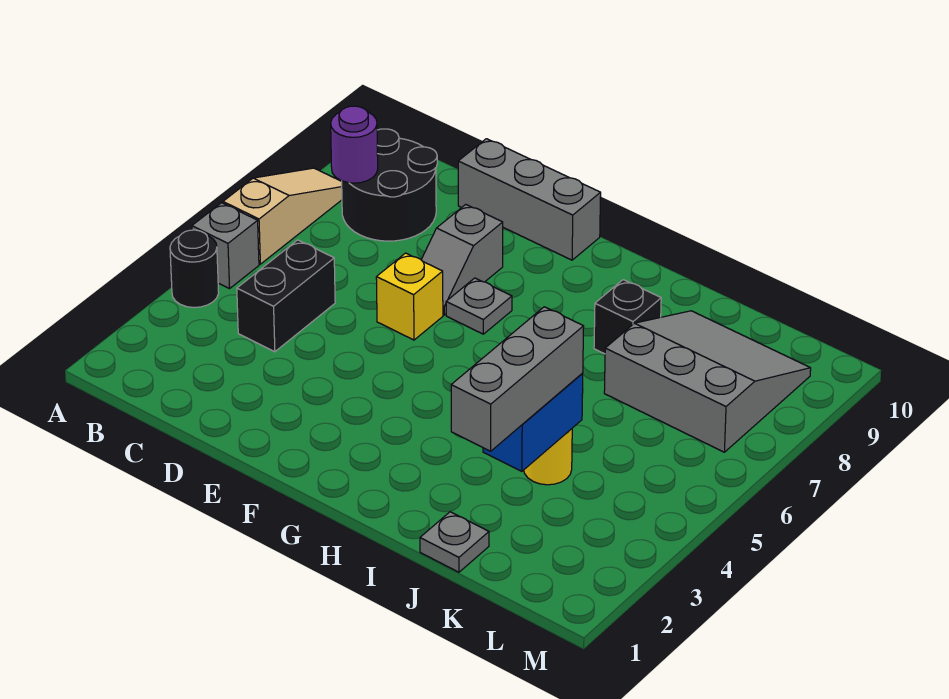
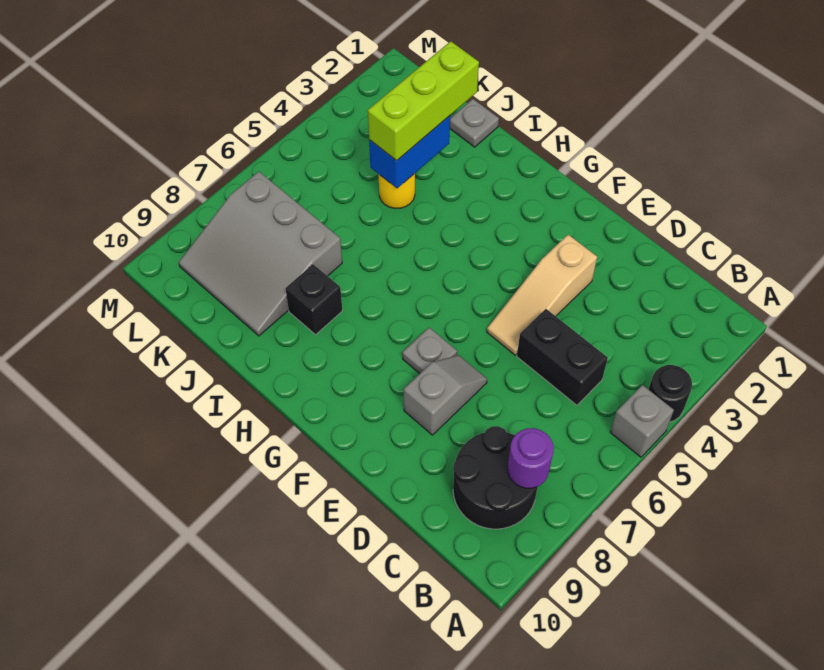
tan 1x3 slope [223,168,342,264] -> tan 1x3 slope moved to [487,235,597,355]
black 1x2 brick [237,240,335,352] -> black 1x2 brick turned to [517,309,608,405]
grey 1x3 brick [458,139,601,260] -> none
yellow 1x1 brick [376,253,443,340] -> none
grey 1x3 brick [451,307,584,451] -> lime 1x3 brick [368,41,479,161]

